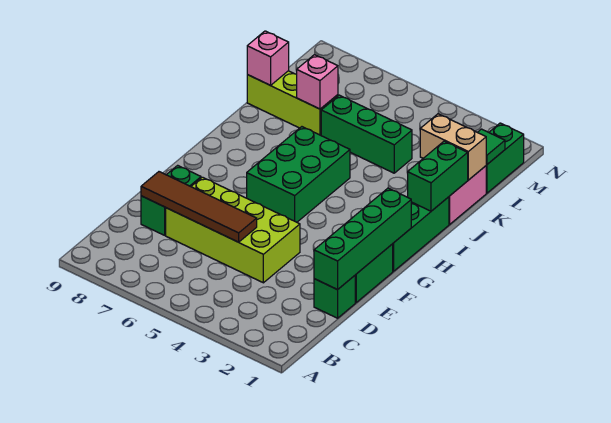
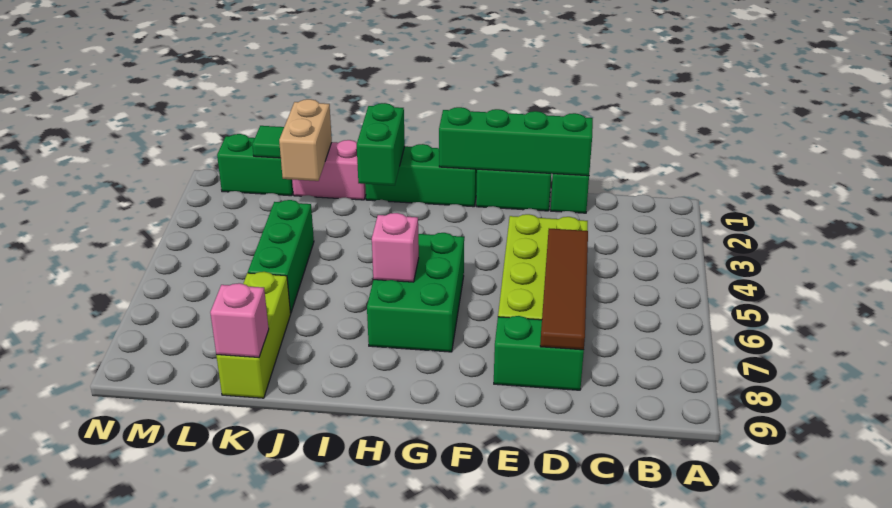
green 2x3 brick [247,127,350,222] -> green 2x3 brick turned to [367,233,464,352]
green 1x2 brick [408,141,468,211] -> green 1x2 brick turned to [357,103,405,185]
pink 1x1 brick [297,55,338,109] -> pink 1x1 brick moved to [372,213,419,282]

